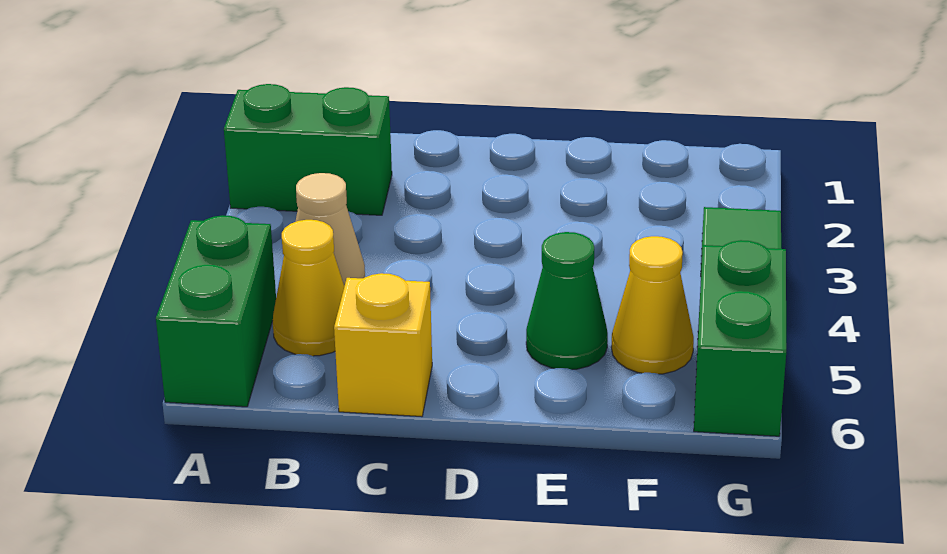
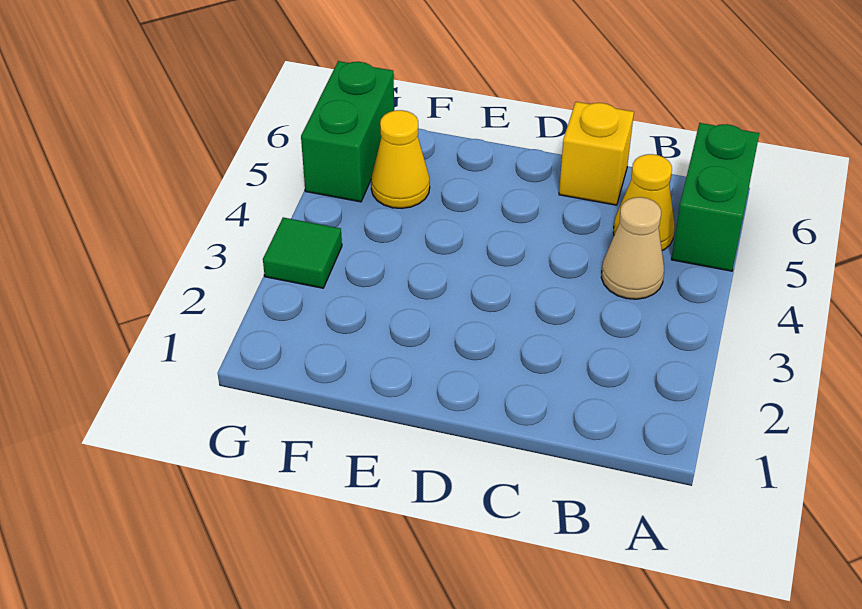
green 1x2 brick [224,84,392,215] -> none
green 1x1 cone [526,232,608,370] -> none

